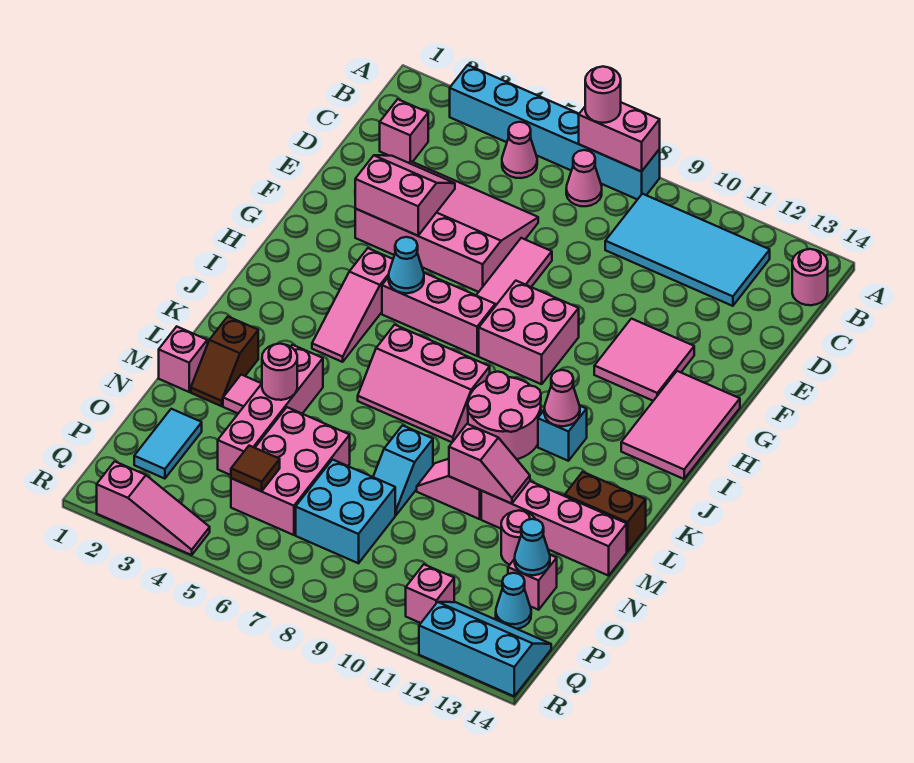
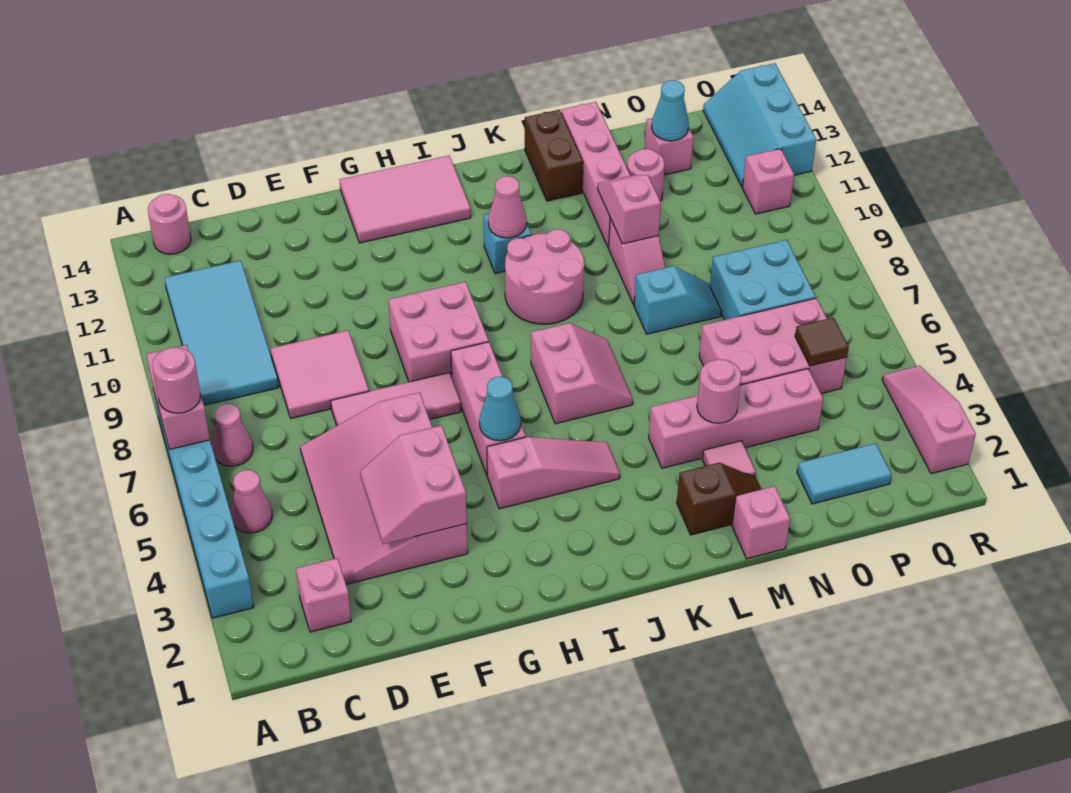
pink 2x2 tile [594,319,694,401] -> pink 2x2 tile moved to [270,330,369,418]
pink 2x3 slope [358,325,490,442] -> pink 2x2 slope [531,323,633,424]
cyan 1x1 cone [496,573,531,629] -> none

